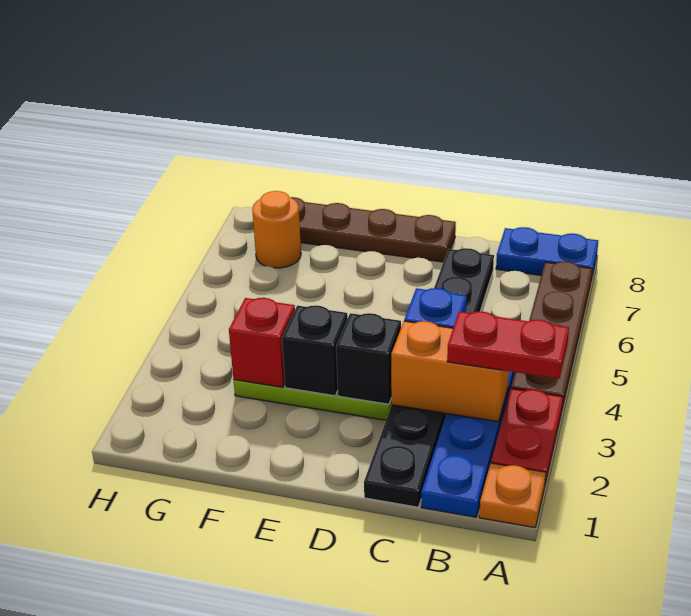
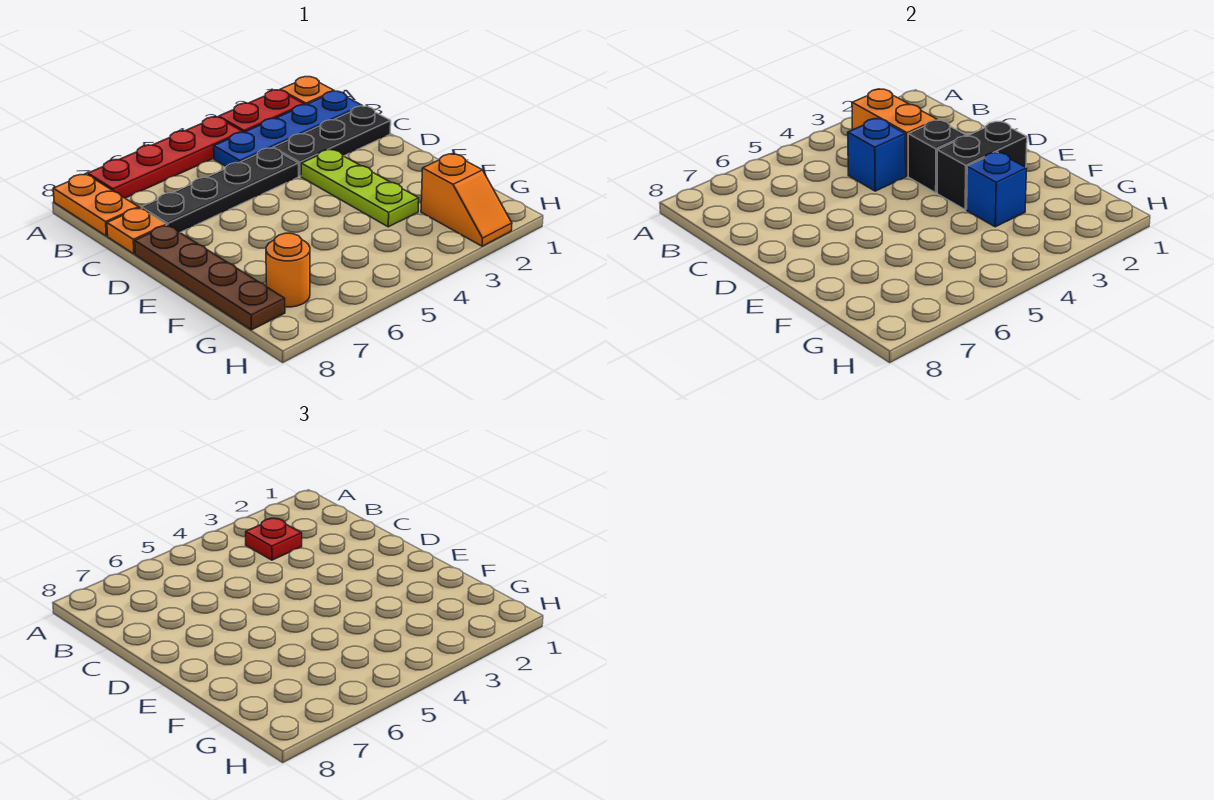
red 1x2 plate [447,311,569,379] -> red 1x1 plate [246,518,302,560]
brown 1x4 plate [511,261,592,408] -> red 1x4 plate [88,117,242,198]
blue 1x2 plate [496,227,598,280] -> orange 1x2 plate [53,174,139,236]
none -> orange 1x1 plate [107,208,166,254]
black 1x1 brick [282,305,348,396] -> black 1x2 brick [937,122,1027,210]
red 1x1 brick [229,298,295,387] -> blue 1x1 brick [967,152,1027,227]
none -> orange 1x2 slope [421,154,512,246]

